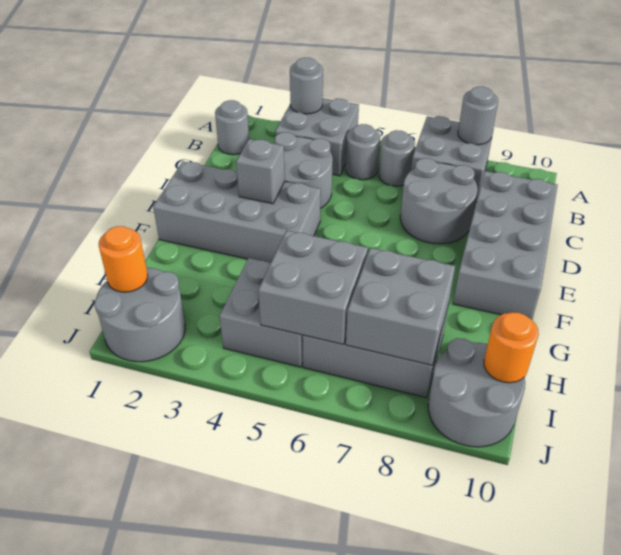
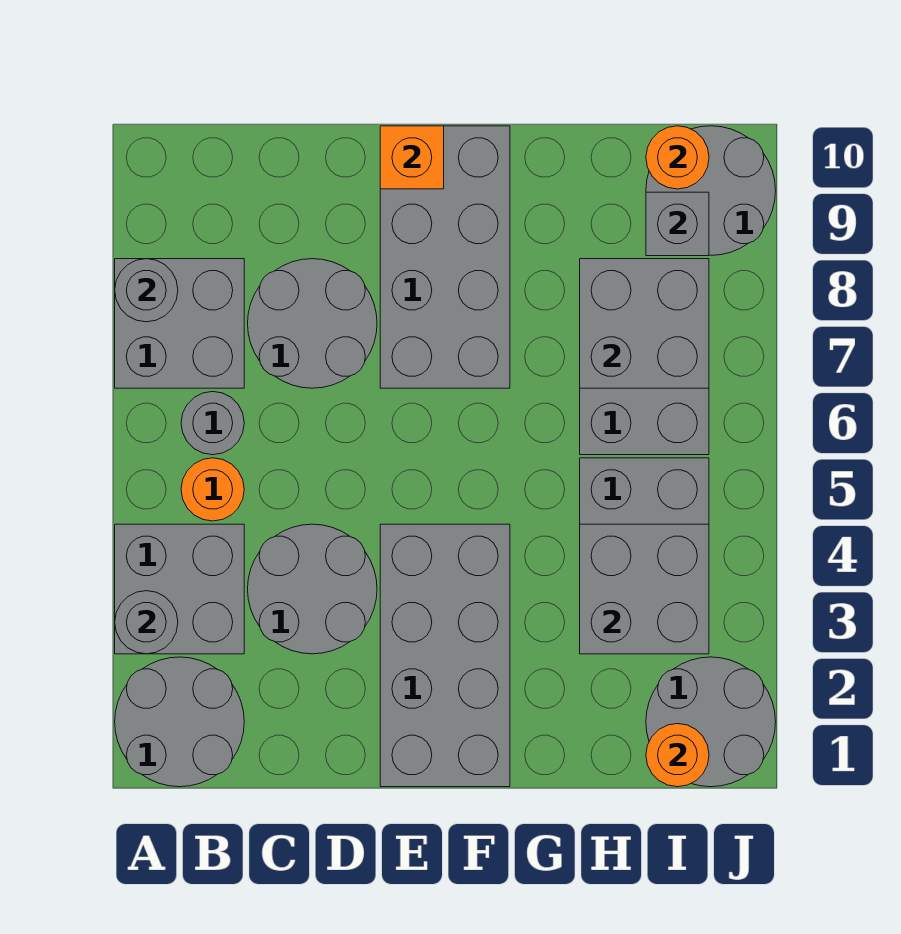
grey 1x1 round brick [215,100,249,155] -> grey 2x2 round brick [115,657,244,787]
grey 1x1 round brick [346,124,380,180] -> orange 1x1 round brick [181,458,244,521]
grey 2x4 brick [453,171,558,320] -> grey 2x4 brick turned to [380,126,510,388]
grey 1x1 brick [236,139,285,204] -> grey 1x1 brick moved to [646,192,709,256]
none -> orange 1x1 brick [380,126,444,189]
grey 2x2 brick [258,230,368,344] -> grey 2x2 brick moved to [580,524,709,654]

